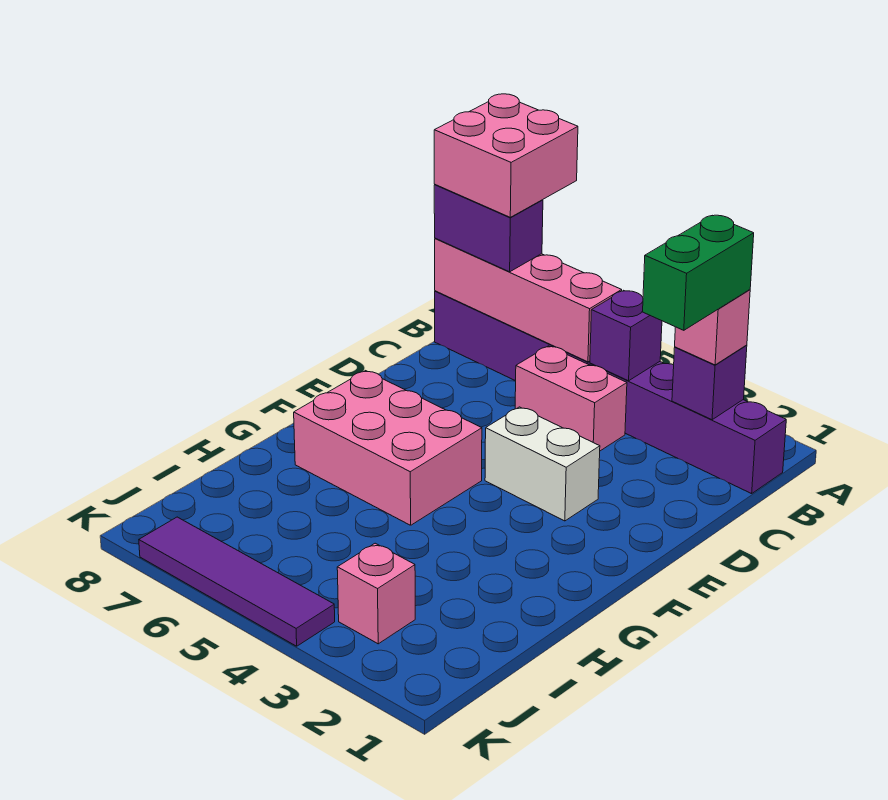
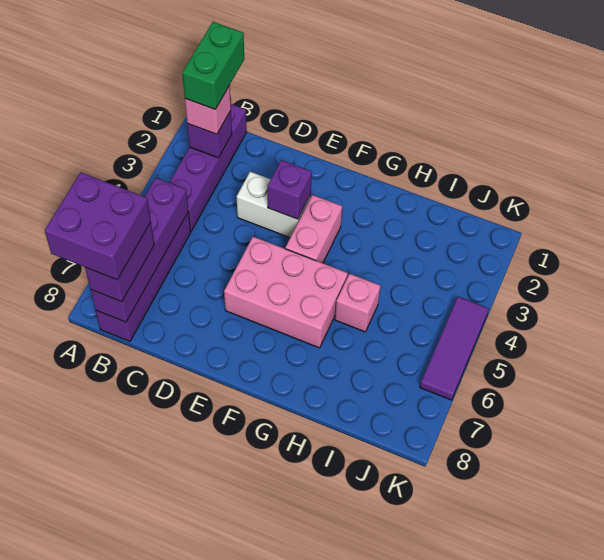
pink 2x2 brick [434,94,578,217] -> purple 2x2 brick [45,172,151,280]
green 1x2 brick [643,215,754,330] -> green 1x2 brick turned to [182,22,244,109]
purple 1x1 brick [590,290,662,381] -> purple 1x1 brick moved to [268,160,312,219]
pink 1x4 brick [435,238,622,362] -> purple 1x4 brick [90,178,188,322]
pink 1x2 brick [515,346,627,451] -> pink 1x2 brick moved to [285,195,342,263]
white 1x2 brick [485,407,600,521] -> white 1x2 brick turned to [237,172,311,238]
pink 2x3 brick [294,371,482,525] -> pink 2x3 brick turned to [224,237,348,348]
pink 1x1 brick [337,543,415,644] -> pink 1x1 brick moved to [335,274,380,332]
purple 1x4 tile [139,517,335,646] -> purple 1x3 tile [420,297,489,400]

